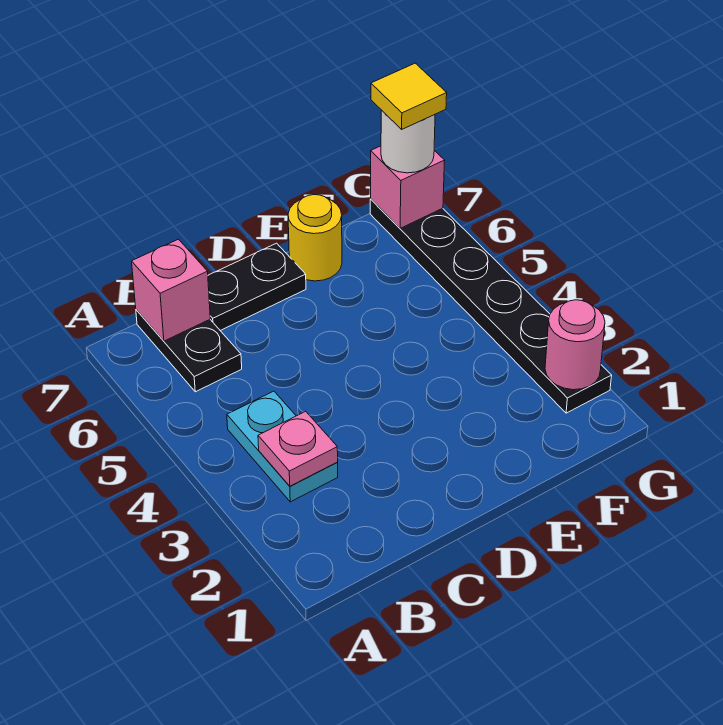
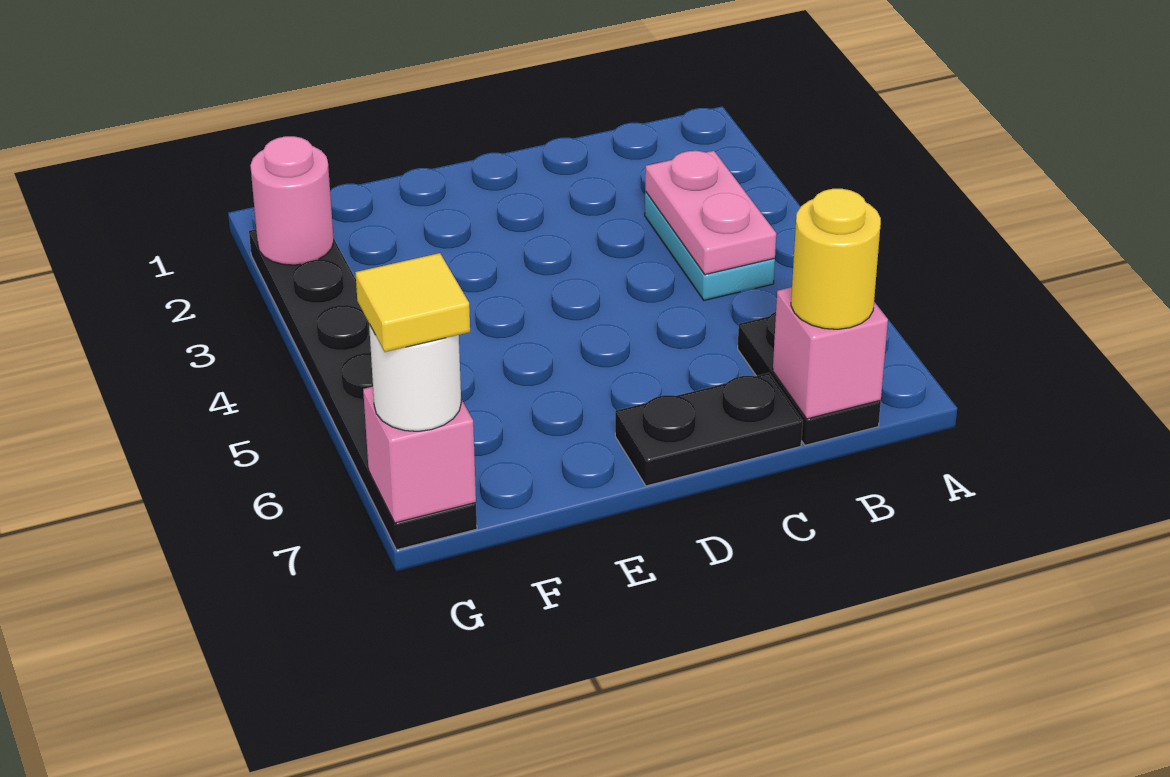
pink 1x1 plate [258,411,338,486] -> pink 1x2 plate [645,151,776,275]
yellow 1x1 round brick [288,195,342,281] -> yellow 1x1 round brick moved to [791,189,881,329]

